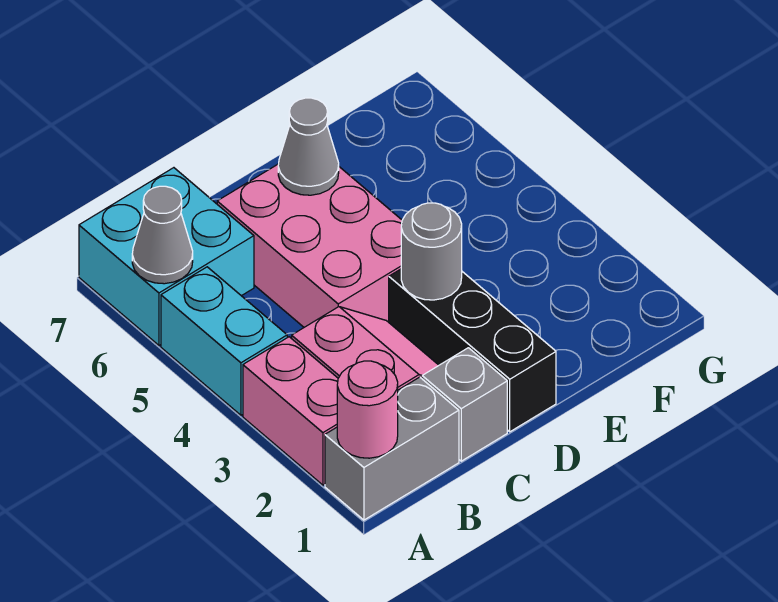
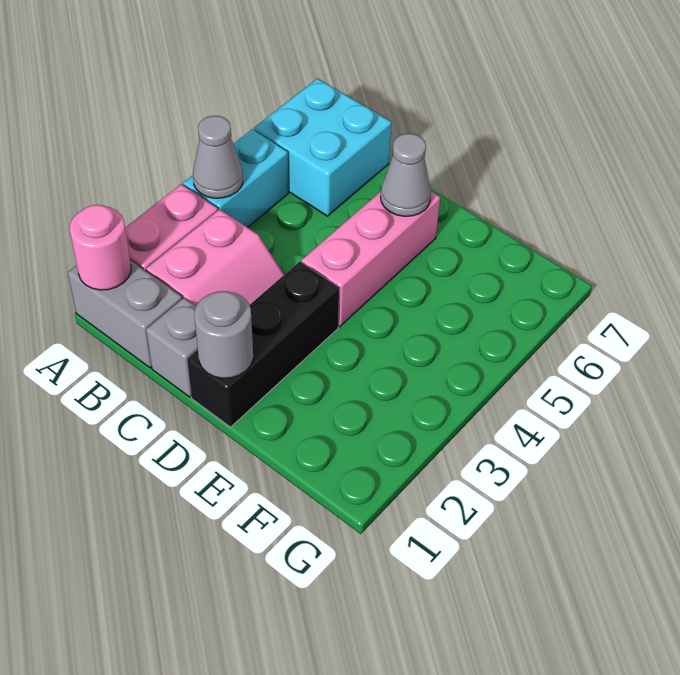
grey 1x1 cone [132,186,193,284] -> grey 1x1 cone moved to [193,116,243,198]
pink 2x3 brick [217,164,402,327] -> pink 1x3 brick [301,191,440,327]
grey 1x1 round brick [401,203,462,300] -> grey 1x1 round brick moved to [194,291,253,378]

